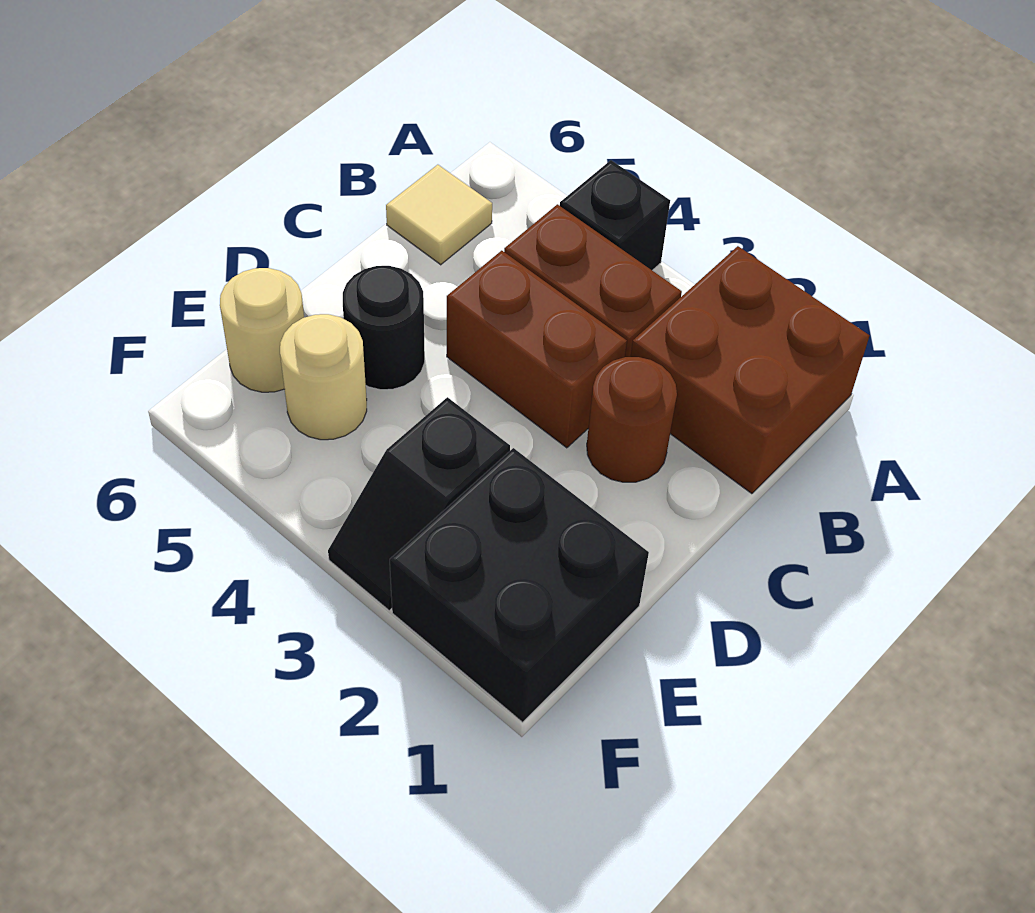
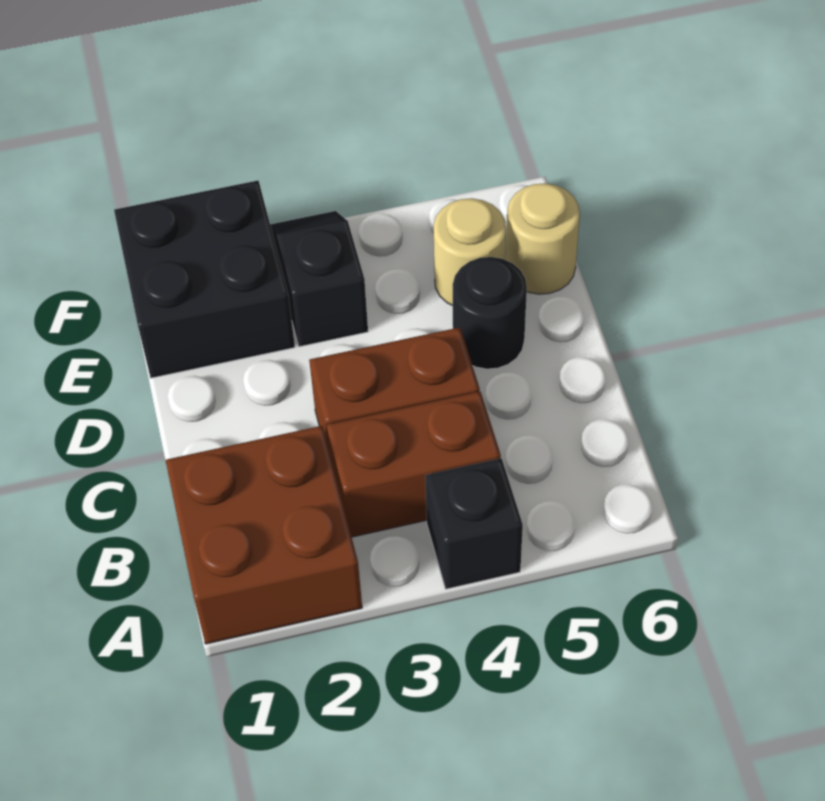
tan 1x1 tile [386,165,492,265] -> none
brown 1x1 round brick [587,357,677,482] -> none

